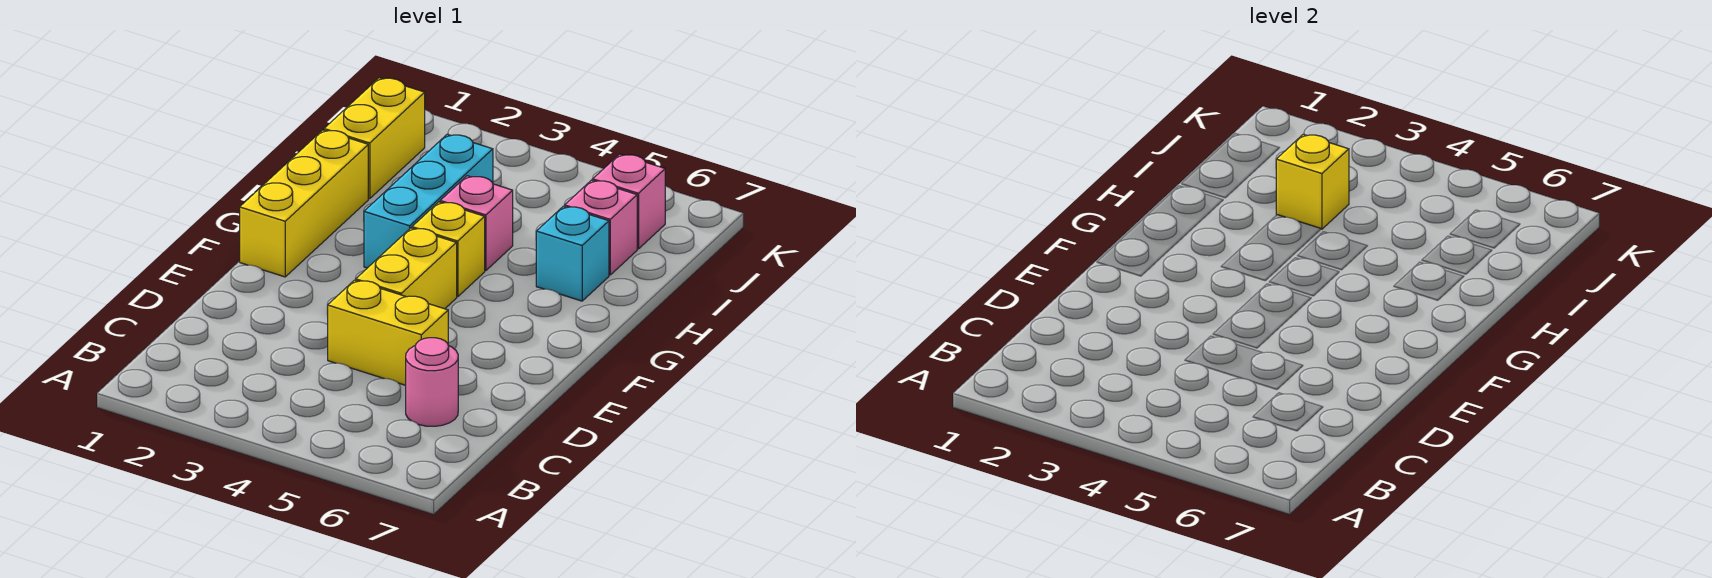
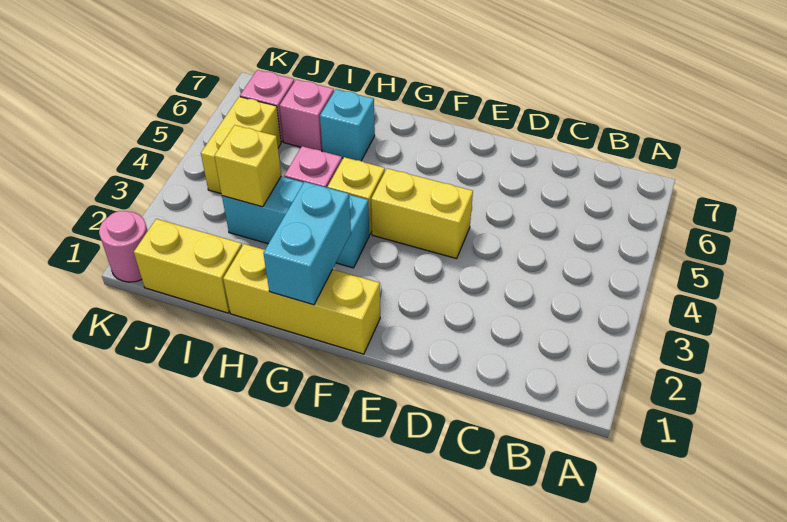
pink 1x1 round brick [406,338,458,426] -> pink 1x1 round brick moved to [99,211,148,282]
yellow 1x2 brick [327,280,448,385] -> yellow 1x2 brick moved to [201,97,281,193]
none -> cyan 1x2 brick [263,182,351,305]

